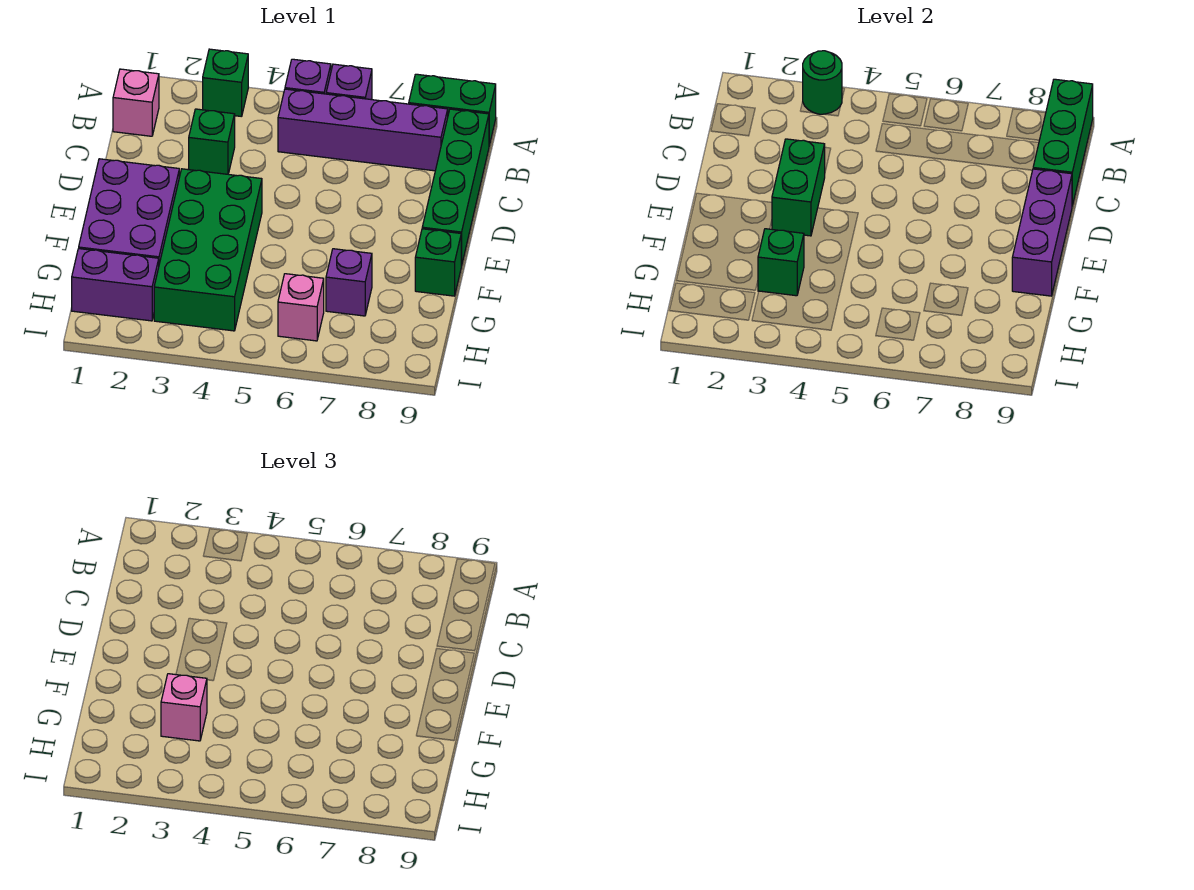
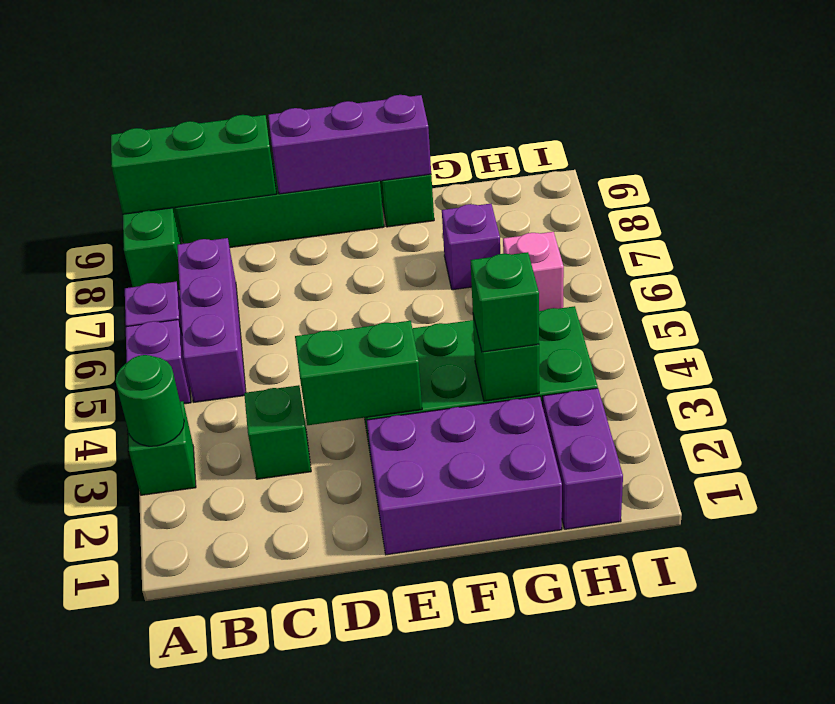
pink 1x1 brick [113,69,159,136] -> none
purple 1x4 brick [278,89,448,171] -> purple 1x3 brick [177,238,246,402]
pink 1x1 brick [161,674,207,741] -> green 1x1 brick [471,252,539,352]

